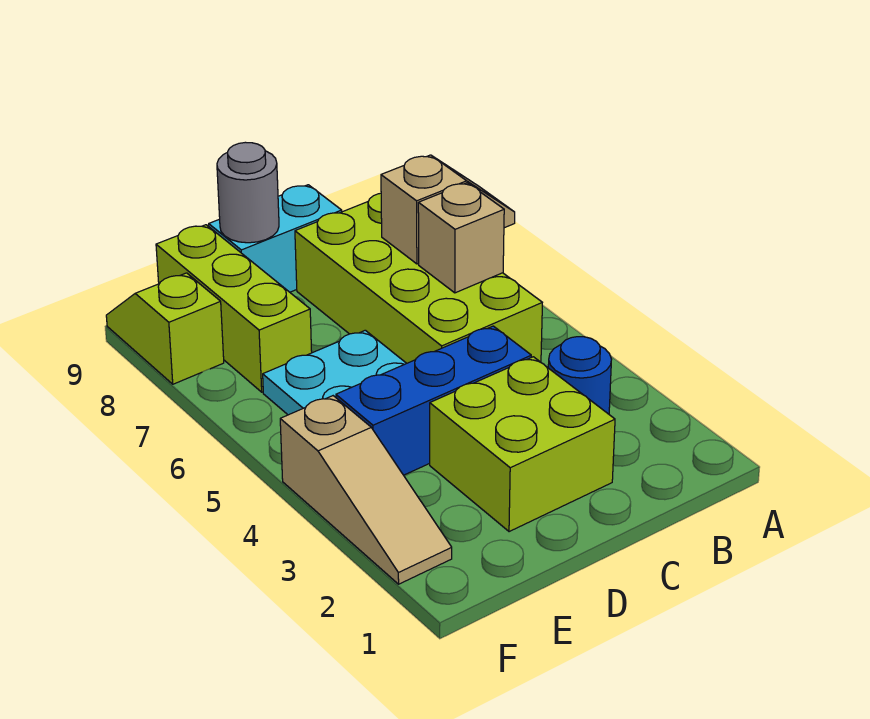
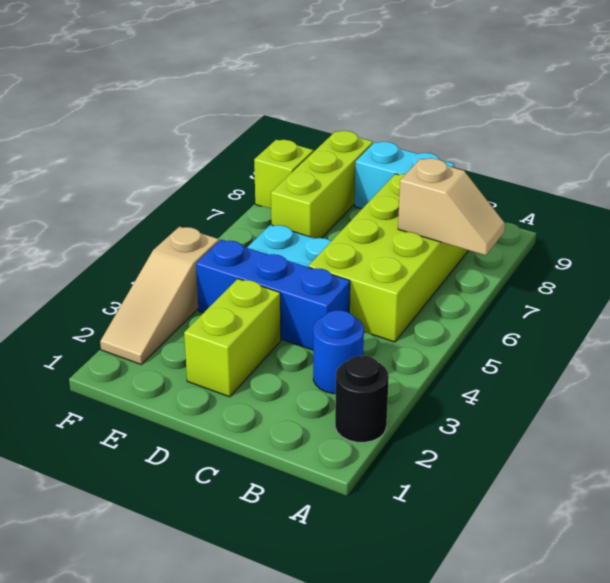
none -> black 1x1 round brick [335,356,389,442]
tan 1x1 brick [418,183,504,293] -> none
lime 2x2 brick [430,357,615,532] -> lime 1x2 brick [184,279,281,397]
grey 1x1 round brick [217,142,279,243] -> none

